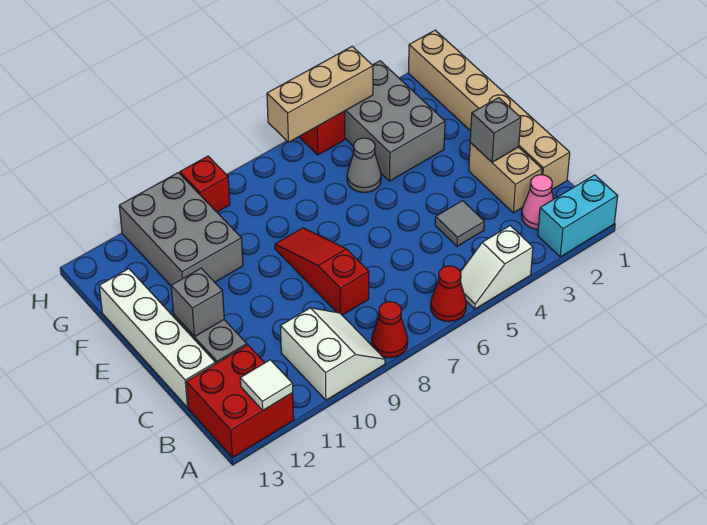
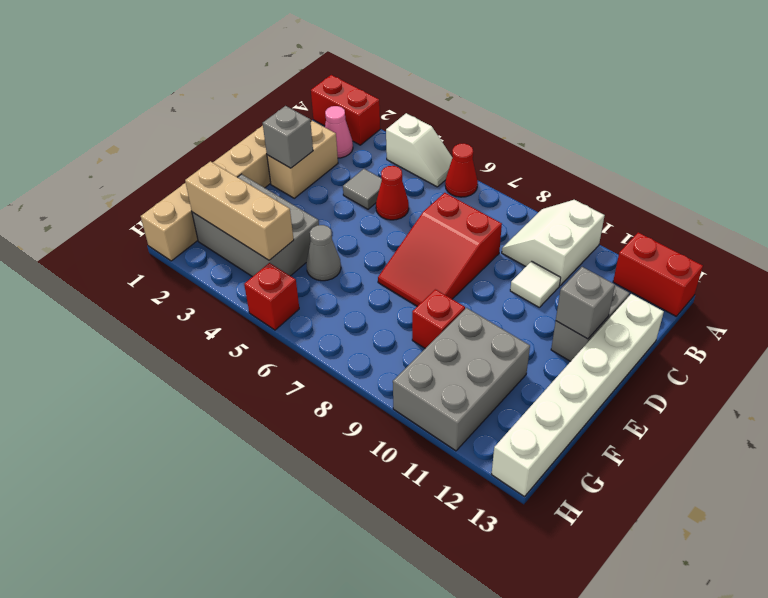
cyan 1x2 brick [538,175,618,257] -> red 1x2 brick [311,75,380,145]
red 1x1 cone [372,302,408,358] -> red 1x1 cone moved to [376,166,409,220]
red 2x2 brick [186,345,294,457] -> red 1x2 brick [613,232,703,316]
white 1x1 tile [240,360,293,410] -> white 1x1 tile moved to [510,261,561,307]
red 1x3 slope [275,228,369,315] -> red 2x3 slope [378,193,502,306]
white 1x4 brick [99,269,215,408] -> white 1x6 brick [491,294,664,497]
grey 2x3 brick [344,61,445,181] -> grey 2x3 brick turned to [192,174,319,277]
tan 1x3 brick [267,47,373,142] -> tan 1x3 brick moved to [185,161,294,260]
red 1x1 brick [180,156,230,212] -> red 1x1 brick moved to [412,289,465,348]

